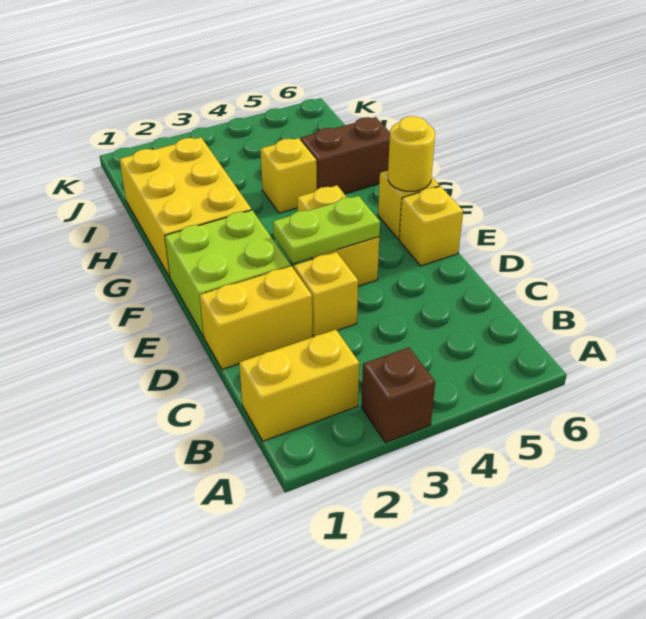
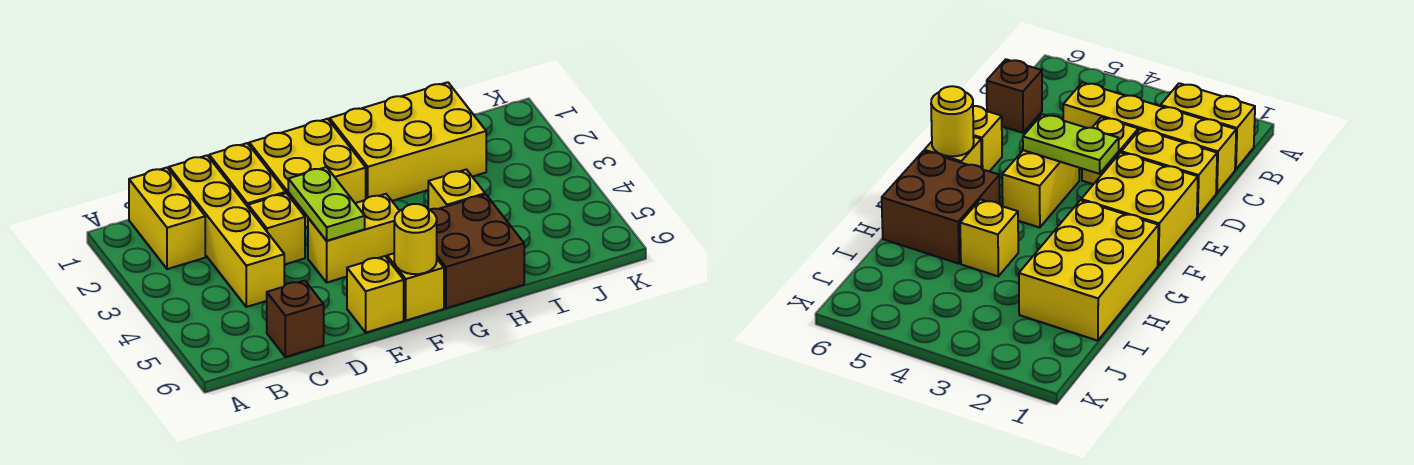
brown 1x1 brick [361,347,435,443] -> brown 1x1 brick moved to [267,280,324,357]
none -> yellow 1x4 brick [169,155,284,307]
lime 2x2 brick [165,210,291,337] -> yellow 2x2 brick [249,119,366,227]
brown 1x2 brick [301,117,390,194] -> brown 2x2 brick [430,195,524,308]

